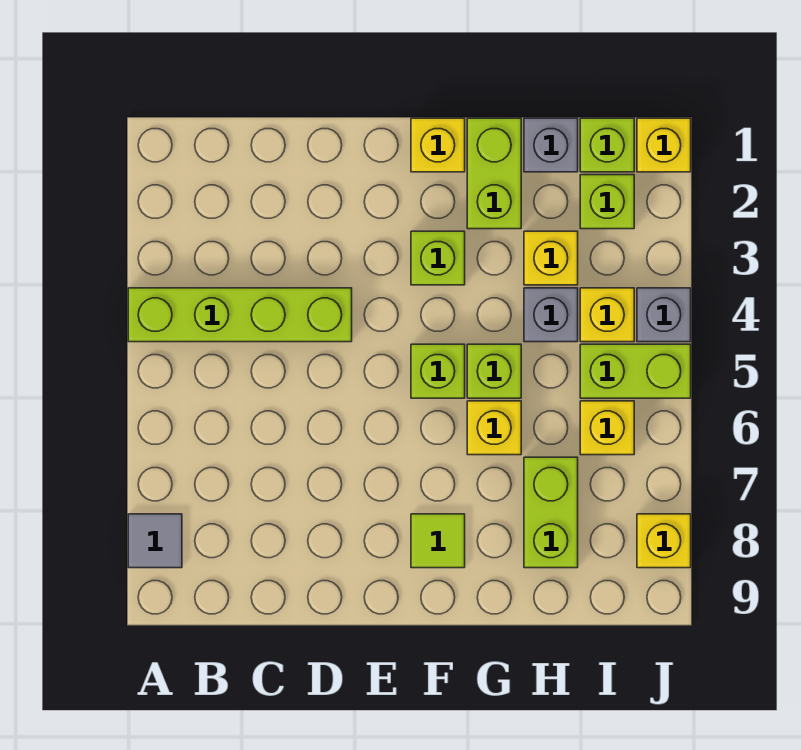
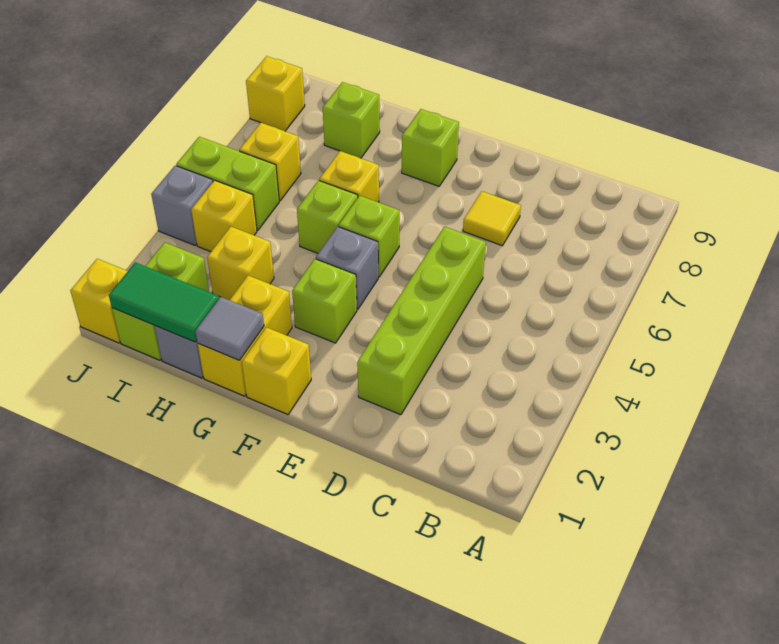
lime 1x4 brick [128,288,352,342] -> lime 1x4 brick turned to [357,227,486,415]
grey 1x1 tile [128,514,182,568] -> grey 1x1 tile moved to [195,297,264,360]
none -> yellow 1x1 tile [463,191,521,246]
lime 1x1 tile [411,514,465,568] -> lime 1x1 brick [402,109,459,186]
lime 1x2 brick [467,118,521,229] -> yellow 1x2 brick [198,275,292,396]
none -> green 1x2 tile [109,262,219,342]
grey 1x1 brick [524,288,578,342] -> grey 1x1 brick moved to [316,227,378,309]
lime 1x2 brick [524,457,578,568] -> lime 1x1 brick [323,82,380,158]

